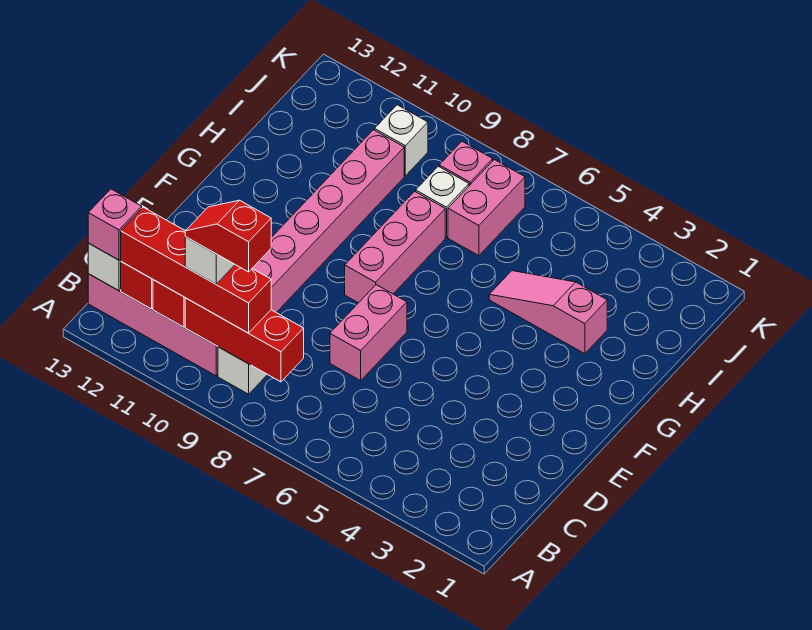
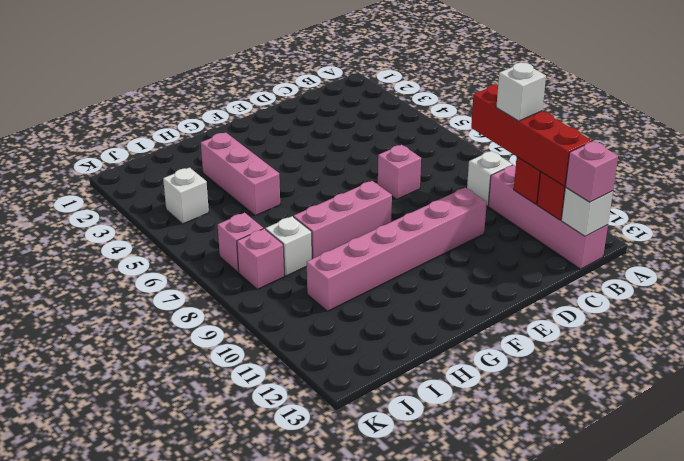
red 1x3 brick [185,298,304,382] -> none
red 1x2 slope [185,200,271,272] -> none
pink 1x2 brick [330,285,407,381] -> pink 1x1 brick [378,145,421,199]
pink 1x3 slope [489,271,607,354] -> pink 1x3 brick [201,132,280,216]
pink 1x2 brick [448,160,525,256] -> pink 1x1 brick [218,213,263,272]
white 1x1 brick [375,105,428,176] -> white 1x1 brick moved to [163,167,209,224]

